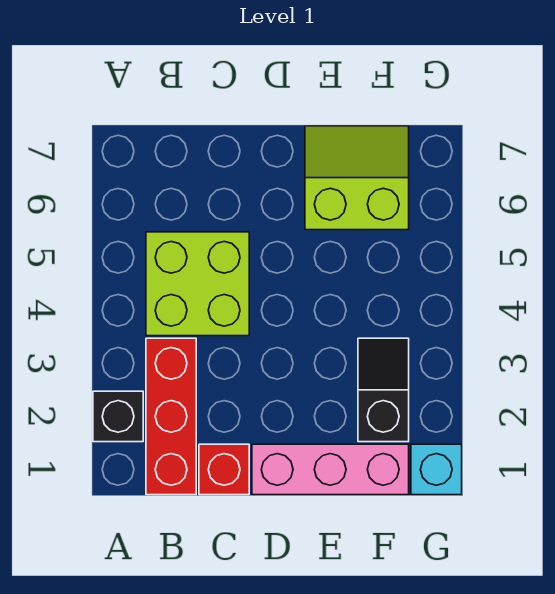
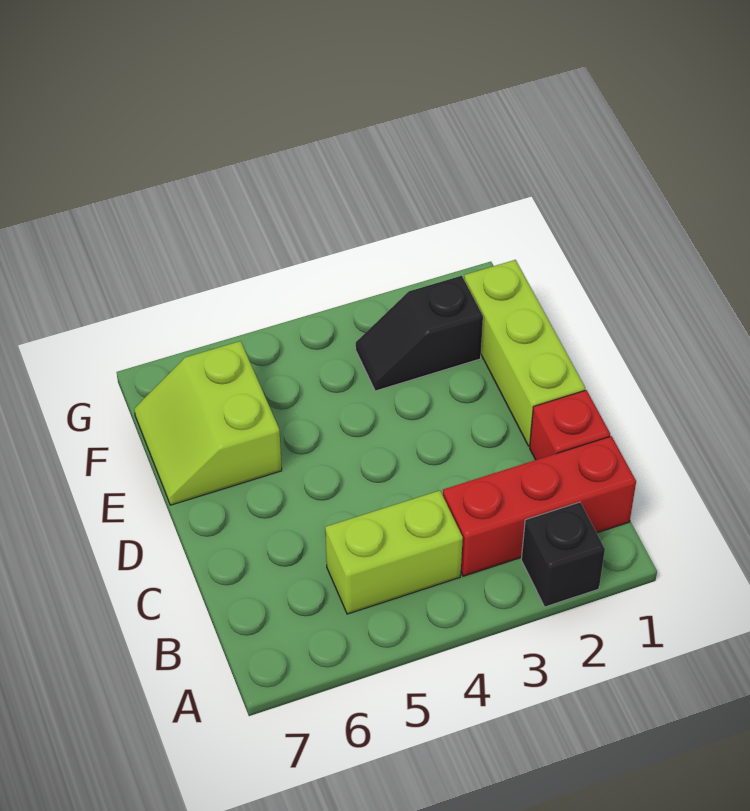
lime 2x2 brick [146,232,249,336] -> lime 1x2 brick [325,491,463,614]
pink 1x3 brick [252,444,409,495] -> lime 1x3 brick [464,260,585,446]
cyan 1x1 brick [411,444,462,495] -> none

